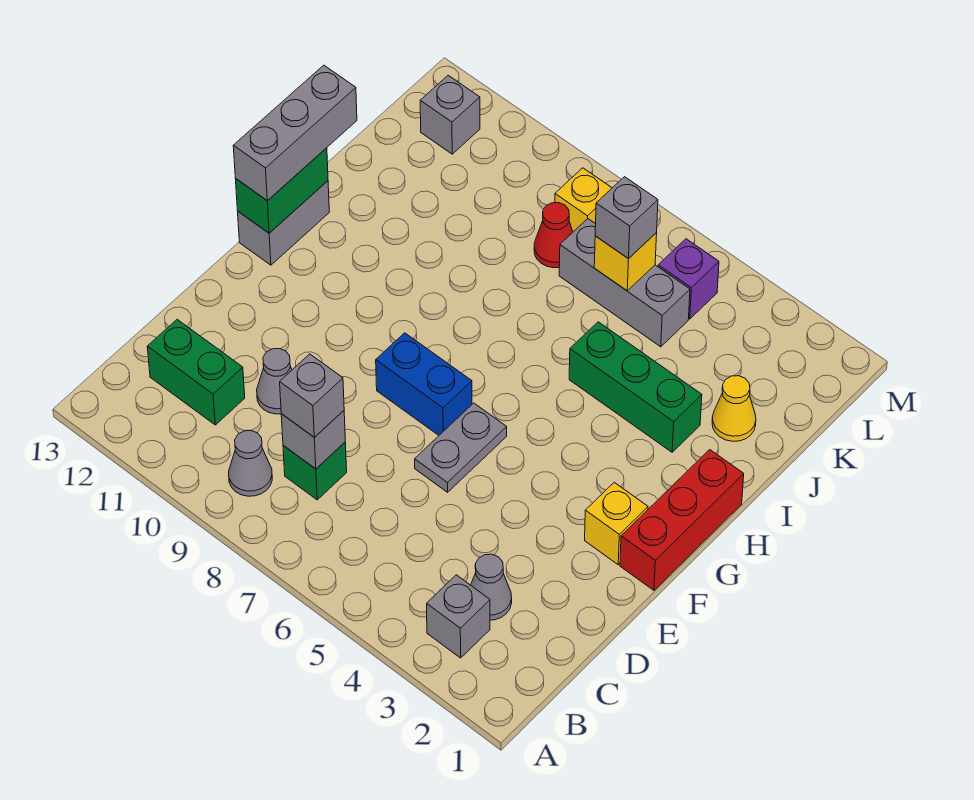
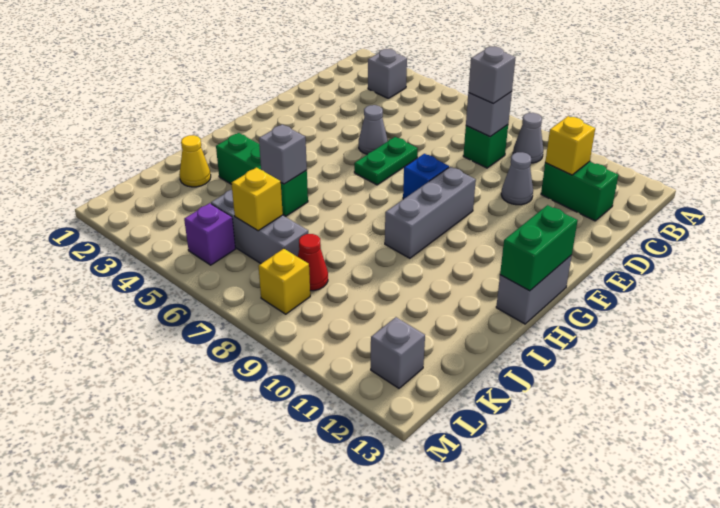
grey 1x1 cone [471,554,512,620] -> grey 1x1 cone moved to [359,105,388,154]
grey 1x2 plate [415,403,507,492] -> green 1x2 plate [354,137,418,185]
red 1x3 brick [620,450,744,590] -> none
yellow 1x1 brick [585,482,648,565] -> yellow 1x1 brick moved to [545,116,595,175]
blue 1x2 brick [376,333,472,435] -> blue 1x1 brick [403,154,449,199]
grey 1x3 brick [233,65,357,201] -> grey 1x3 brick moved to [385,167,476,258]
grey 1x1 brick [595,177,658,259] -> grey 1x1 brick moved to [259,124,307,184]

